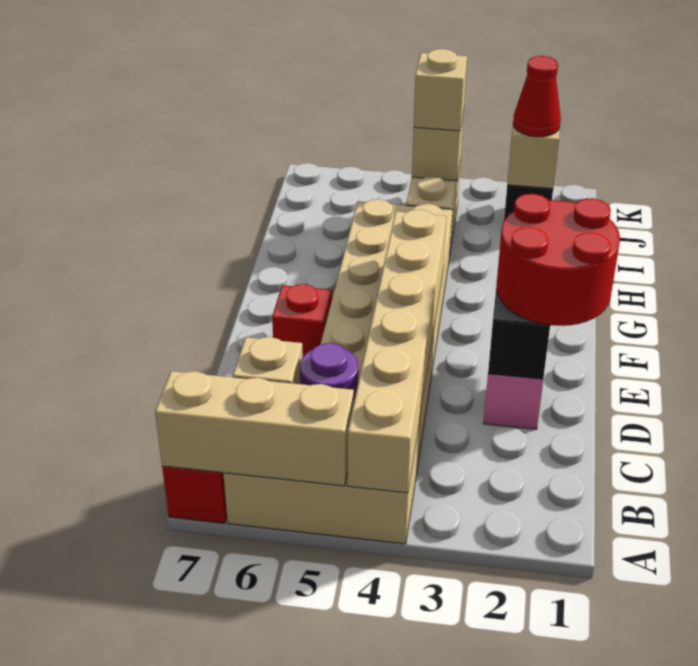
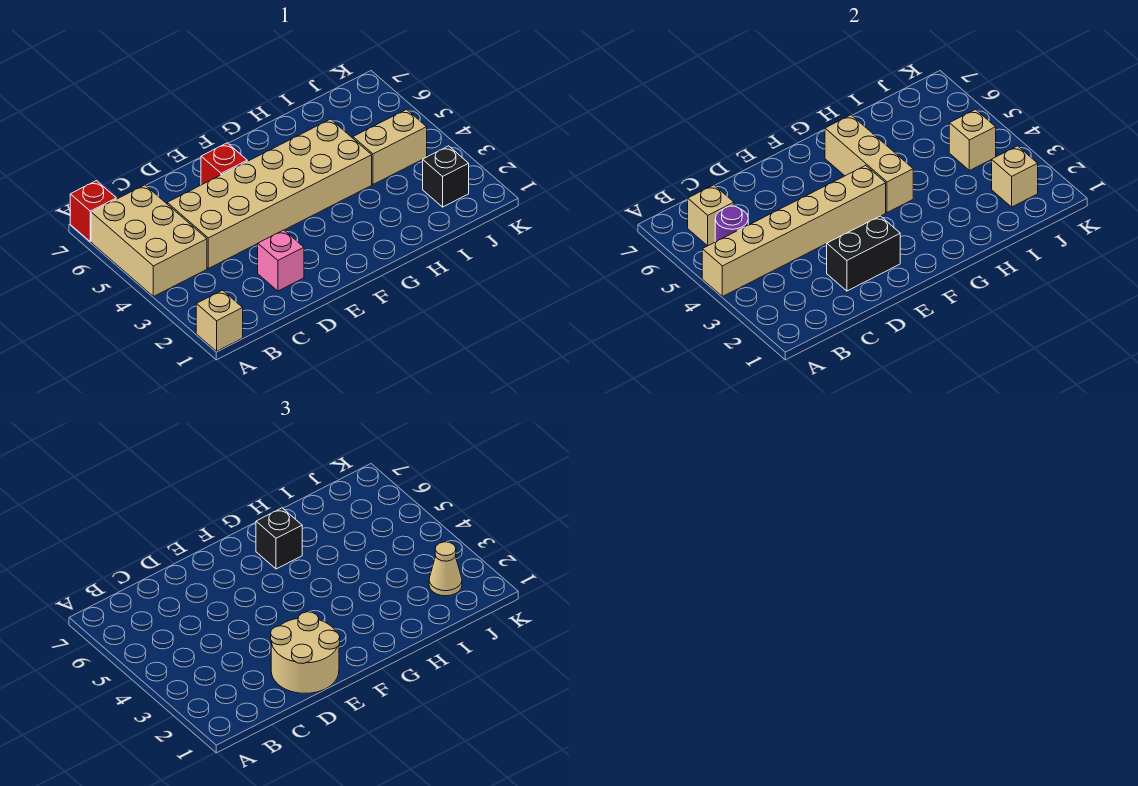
tan 1x3 brick [155,371,354,486] -> tan 1x3 brick moved to [825,115,913,213]
red 2x2 round brick [497,194,620,326] -> tan 2x2 round brick [271,612,340,693]
none -> black 1x1 brick [256,508,302,569]
red 1x1 cone [513,56,561,137] -> tan 1x1 cone [429,542,462,596]
tan 1x1 brick [414,49,467,131] -> tan 1x1 brick moved to [196,290,243,351]

